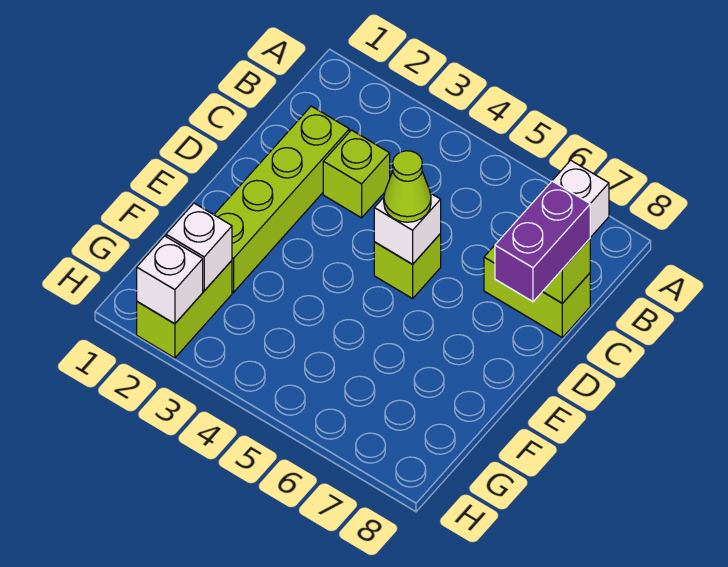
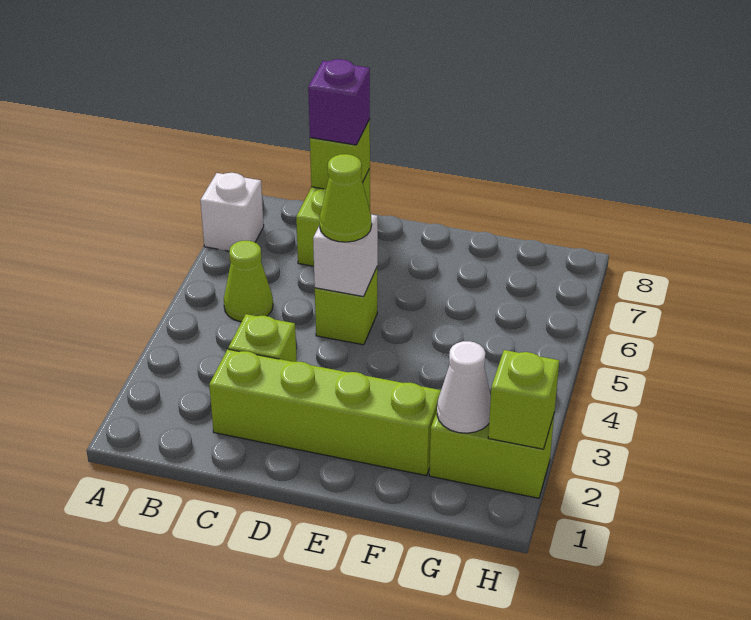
none -> lime 1x1 cone [224,240,273,322]
purple 1x2 brick [495,181,590,302] -> purple 1x1 brick [308,59,370,145]
white 1x1 brick [166,203,232,291] -> white 1x1 cone [437,341,491,433]
white 1x1 brick [137,236,203,324] -> lime 1x1 brick [488,350,559,449]

